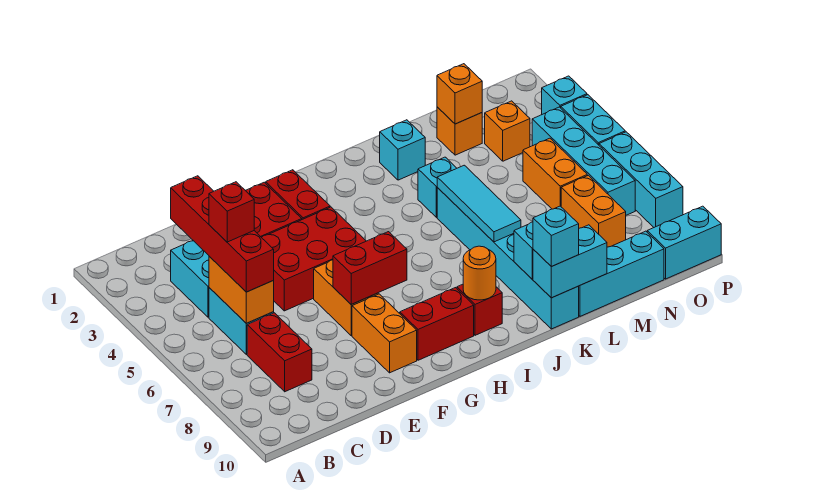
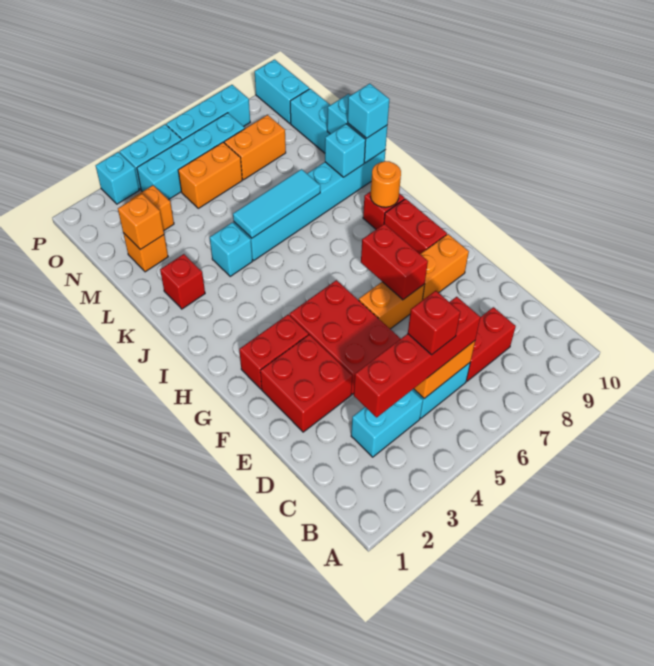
cyan 1x1 brick [380,120,425,180] -> red 1x1 brick [160,254,205,309]

